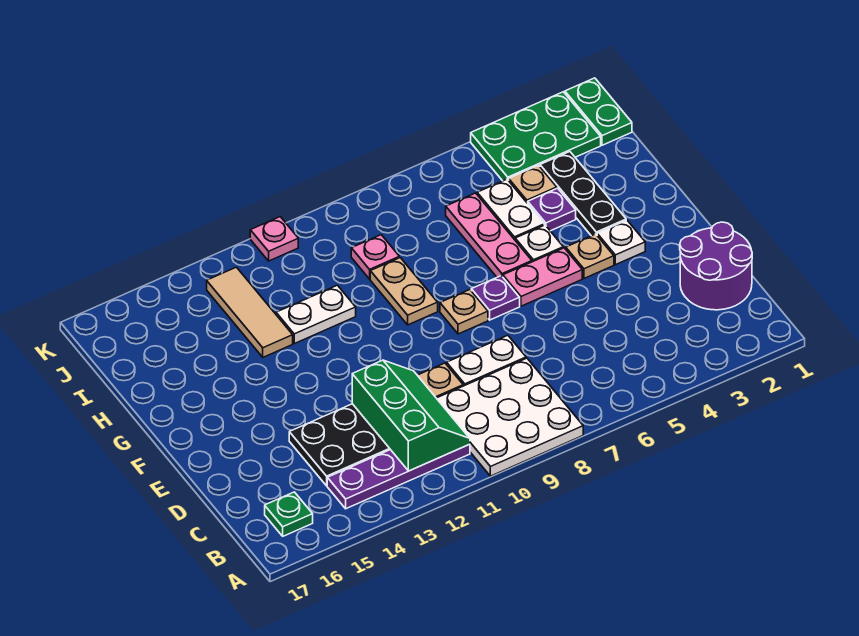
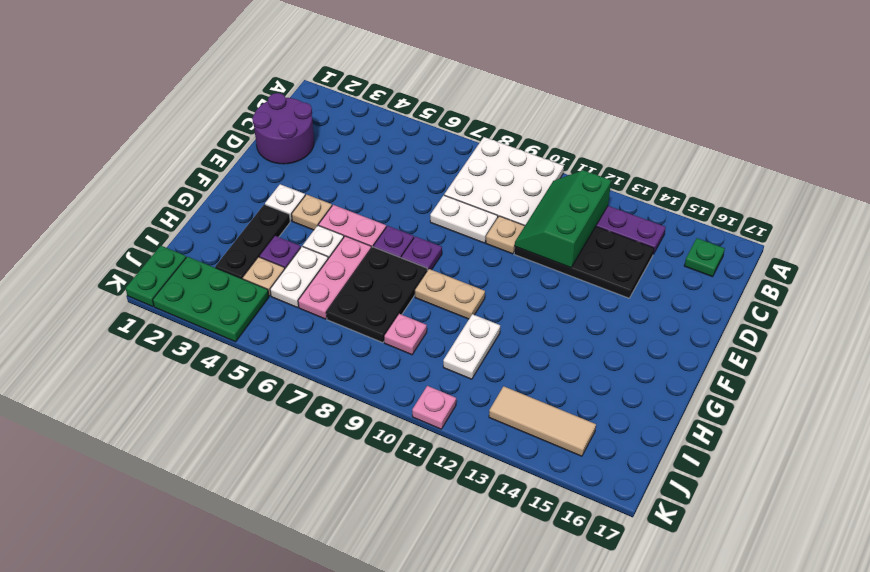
tan 1x1 plate [440,290,488,334] -> purple 1x1 plate [401,236,442,271]
none -> black 2x3 plate [326,247,427,343]
tan 1x2 plate [370,258,438,325] -> tan 1x2 plate turned to [415,269,485,319]
white 1x2 plate [276,285,356,344] -> white 1x2 plate turned to [443,314,500,379]
tan 1x3 tile [207,267,293,357] -> tan 1x3 tile turned to [489,386,596,456]

